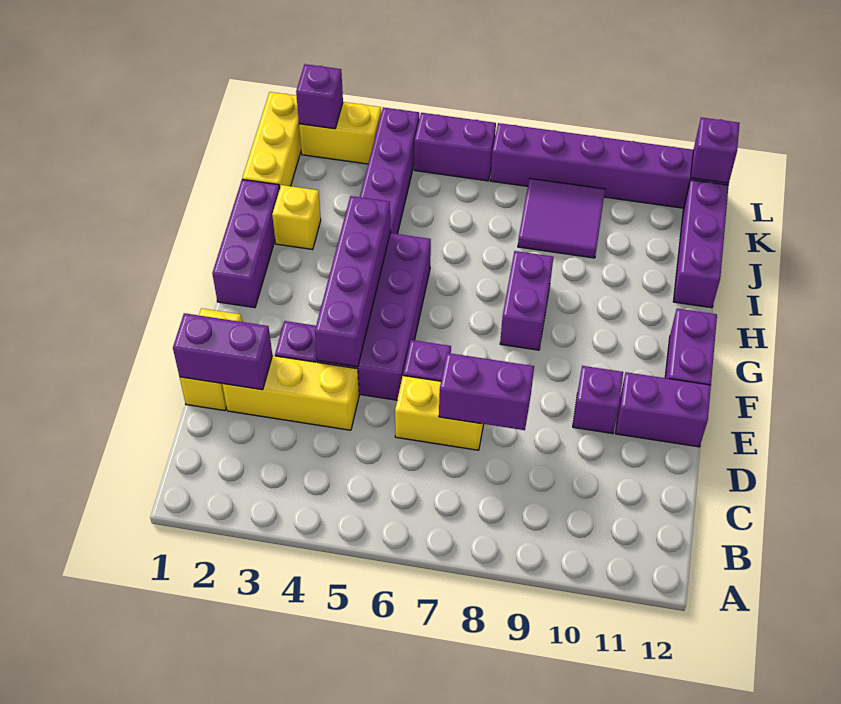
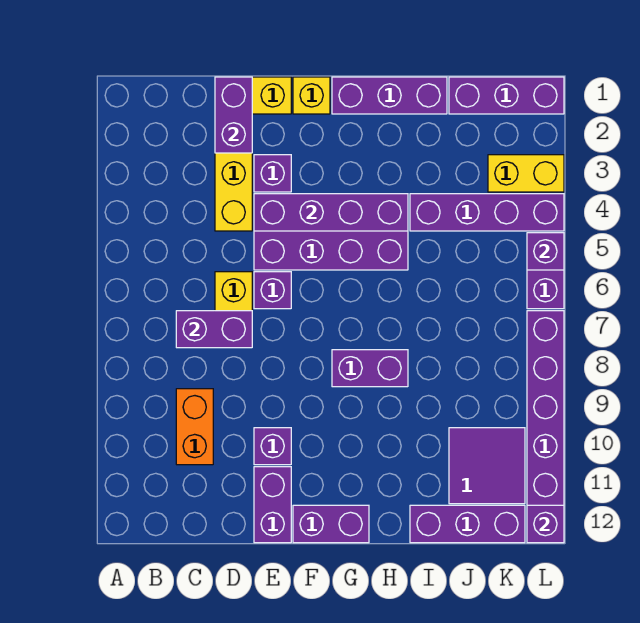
none -> orange 1x2 brick [176,389,213,465]
purple 1x2 brick [439,353,534,430] -> purple 1x2 brick turned to [176,311,252,348]
yellow 1x1 brick [272,185,321,249] -> yellow 1x1 brick moved to [293,77,330,114]
yellow 1x3 brick [242,92,301,188] -> purple 1x3 brick [449,77,564,114]
purple 2x2 tile [518,178,605,258] -> purple 2x2 tile moved to [449,428,525,504]
yellow 1x2 brick [299,102,381,164] -> yellow 1x2 brick turned to [488,155,564,192]
purple 1x1 brick [296,64,343,129] -> purple 1x1 brick moved to [527,233,564,270]

